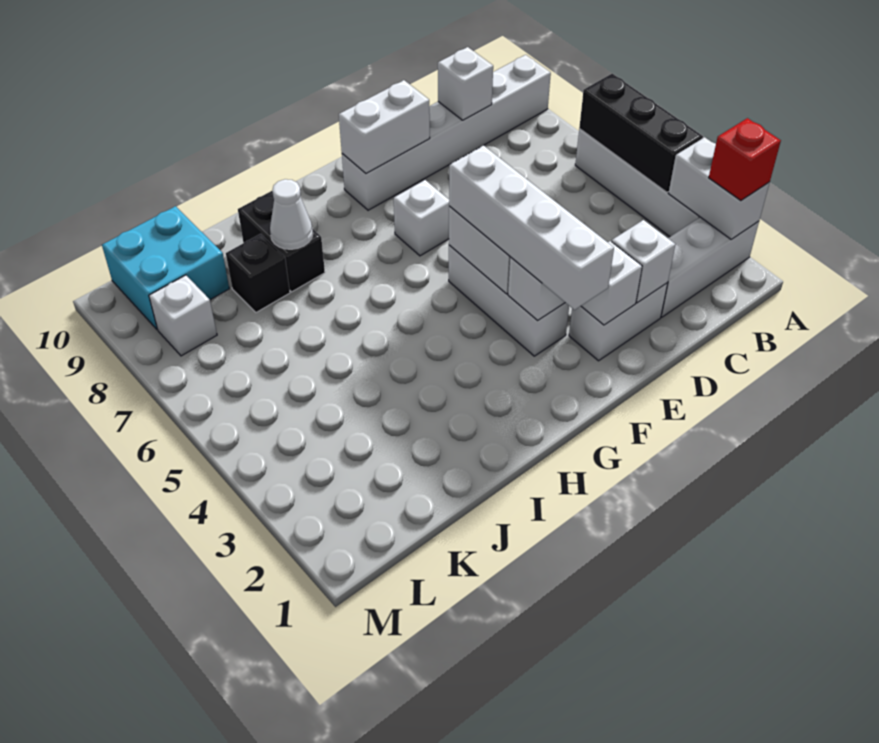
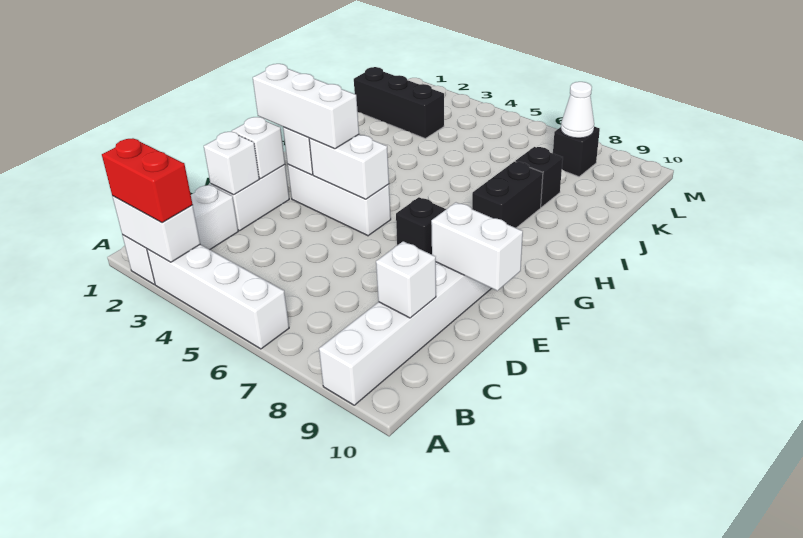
red 1x1 brick [709,118,781,201] -> red 1x2 brick [102,138,193,223]
black 1x3 brick [579,74,703,192] -> black 1x3 brick moved to [354,67,444,138]
white 1x2 brick [339,80,430,174] -> white 1x2 brick turned to [431,203,523,291]
white 1x4 brick [449,145,614,310] -> white 1x3 brick [253,64,359,149]
white 1x1 brick [394,180,449,256] -> black 1x1 brick [396,197,446,255]
black 1x2 brick [238,191,325,292] -> black 1x2 brick turned to [472,162,543,228]
white 1x1 cone [270,179,313,249] -> white 1x1 cone moved to [561,82,594,138]
cyan 2x2 brick [102,206,229,329] -> none
white 1x1 brick [149,275,217,356] -> black 1x1 brick [553,127,600,177]

